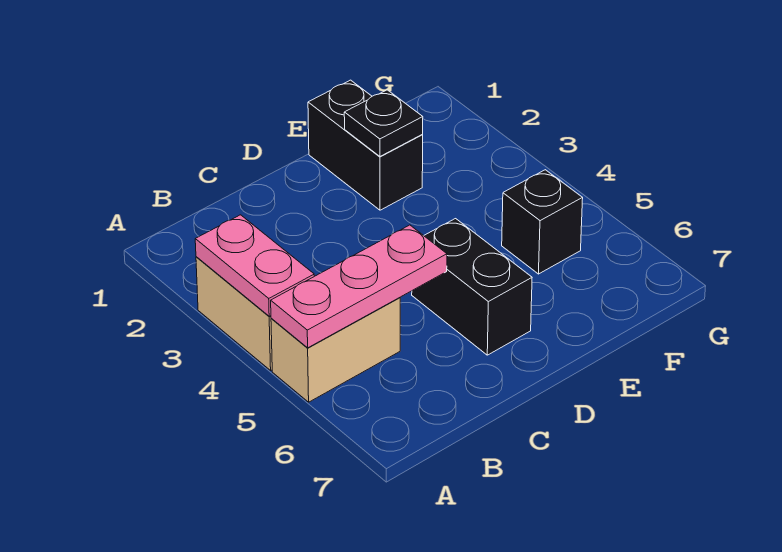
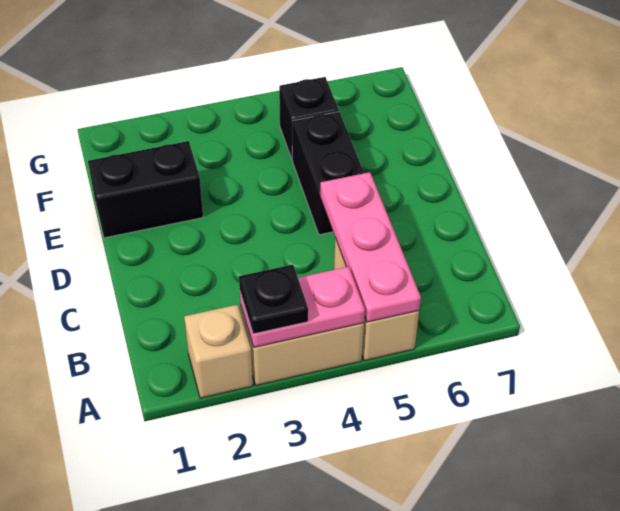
none -> tan 1x1 brick [184,305,253,398]
black 1x2 brick [412,219,532,355] -> black 1x2 brick turned to [292,112,364,235]
black 1x1 plate [344,90,423,156] -> black 1x1 plate moved to [239,265,308,334]

